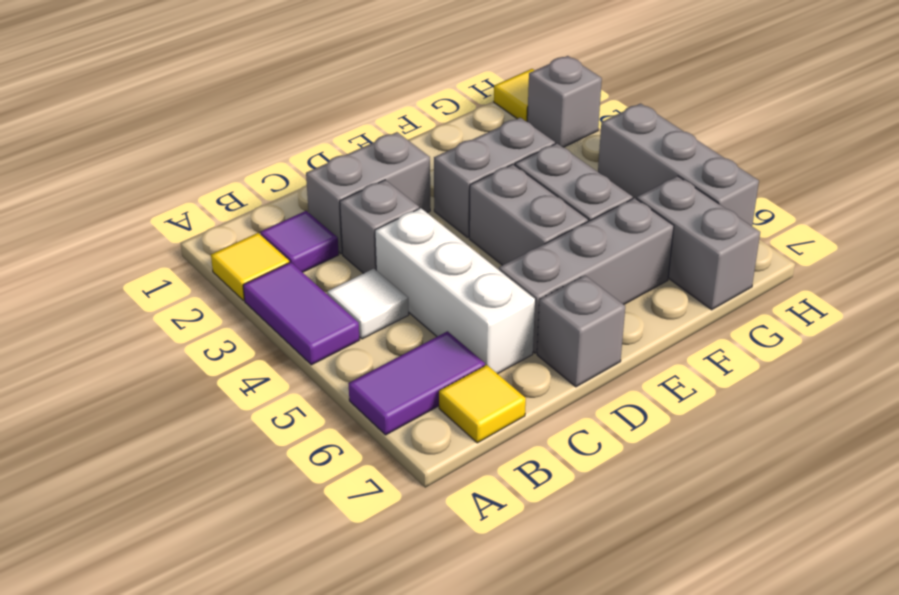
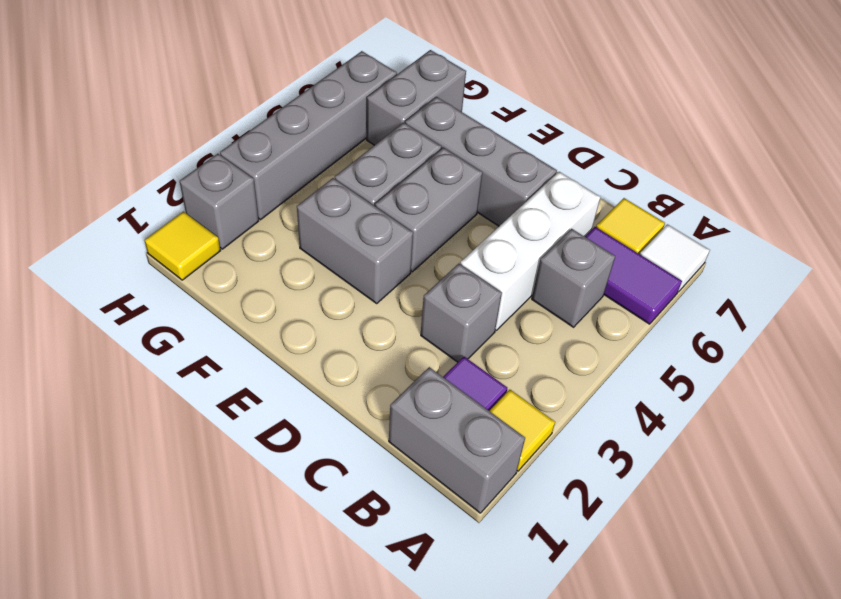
purple 1x2 tile [243,262,360,365] -> none
white 1x1 tile [327,269,409,339] -> white 1x1 tile moved to [640,224,710,292]
grey 1x2 brick [306,132,430,254] -> grey 1x2 brick moved to [389,367,525,513]
grey 1x1 brick [537,275,625,387] -> grey 1x1 brick moved to [532,229,615,327]
grey 1x3 brick [598,103,759,226] -> grey 1x4 brick [220,51,397,220]

